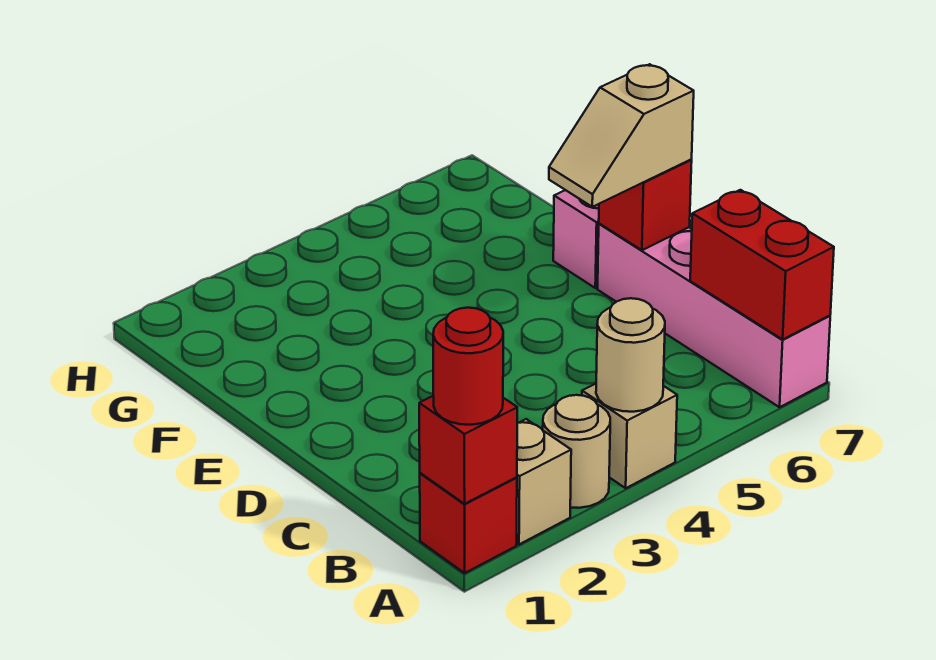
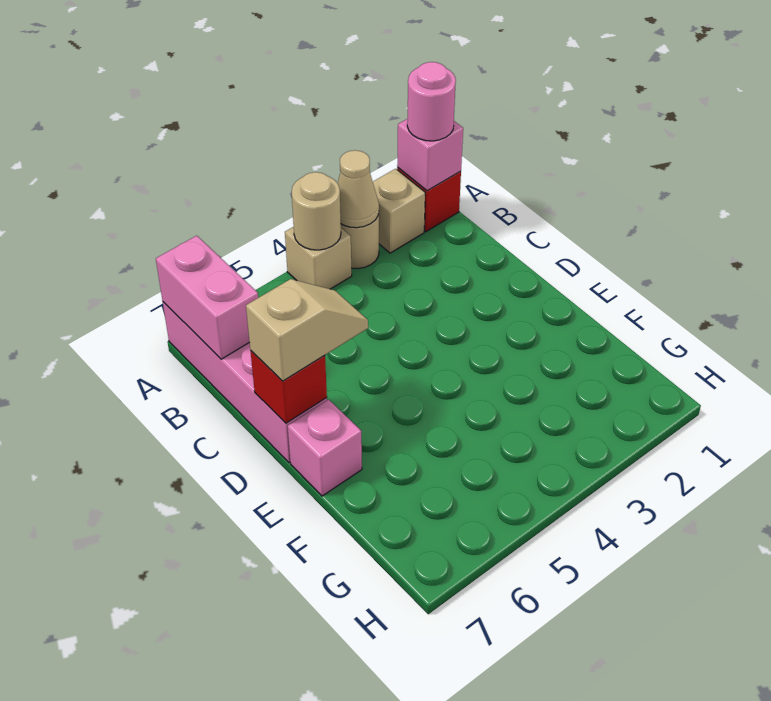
red 1x1 brick [419,396,517,504] -> pink 1x1 brick [397,119,463,191]
red 1x1 round brick [433,308,503,425] -> pink 1x1 round brick [407,62,456,141]
none -> tan 1x1 cone [338,150,379,228]
red 1x2 brick [690,190,834,339] -> pink 1x2 brick [156,236,258,359]

